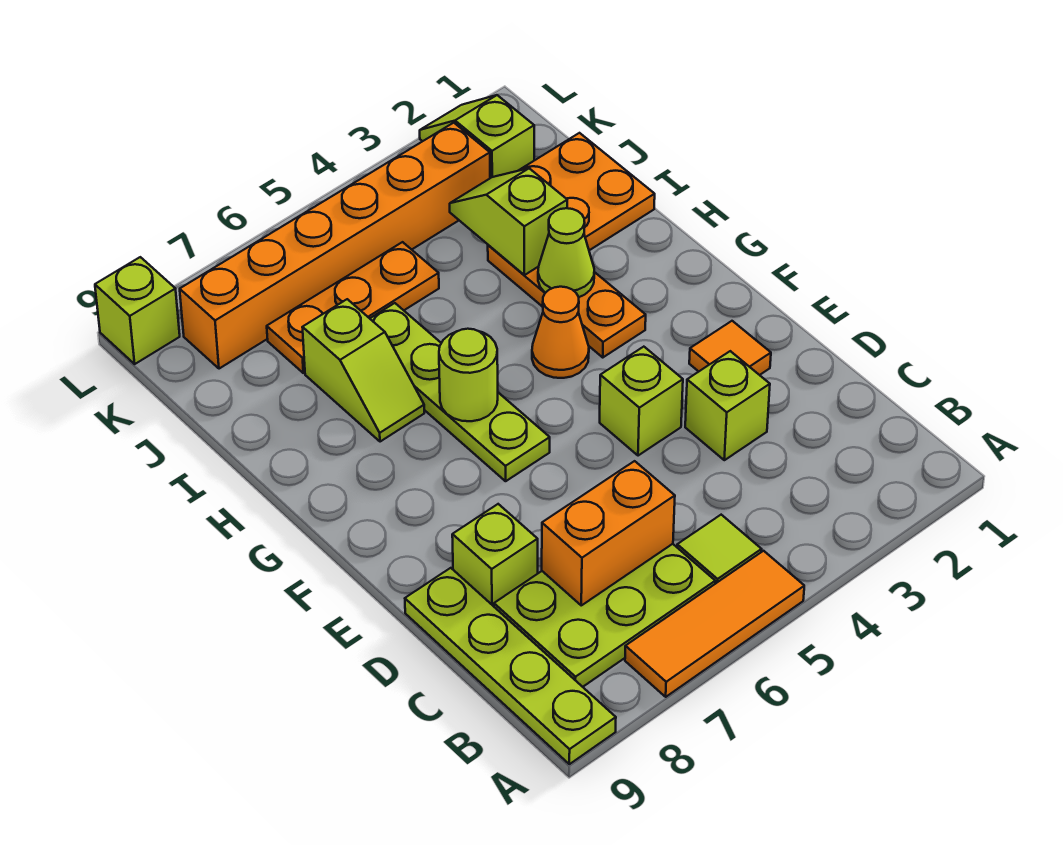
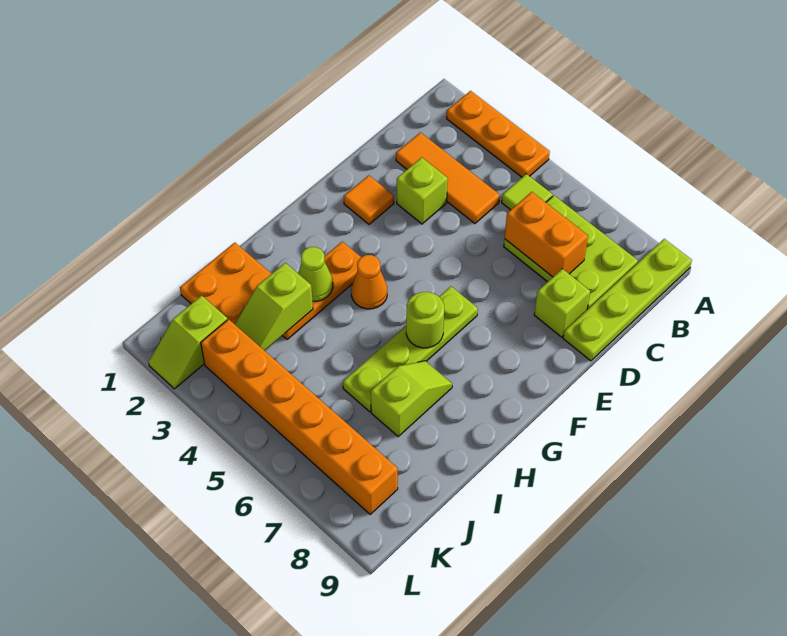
orange 1x3 tile [625,551,804,697] -> orange 1x3 tile moved to [396,132,500,224]
lime 1x1 brick [600,347,683,456] -> none
orange 1x3 plate [267,242,439,373] -> orange 1x3 plate moved to [447,91,550,177]
lime 1x1 brick [95,257,180,364] -> none

